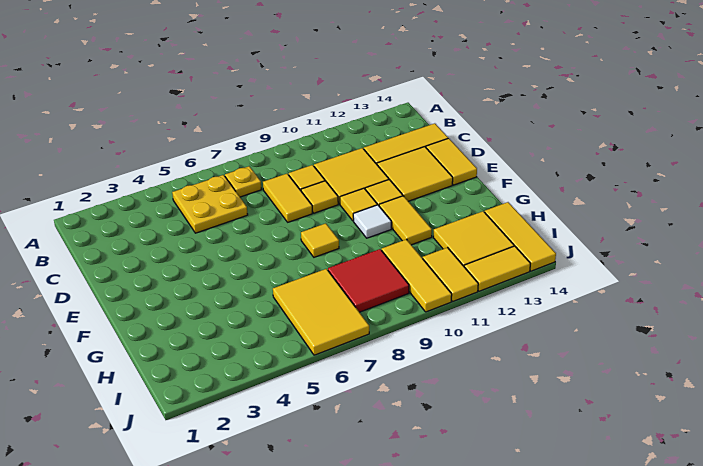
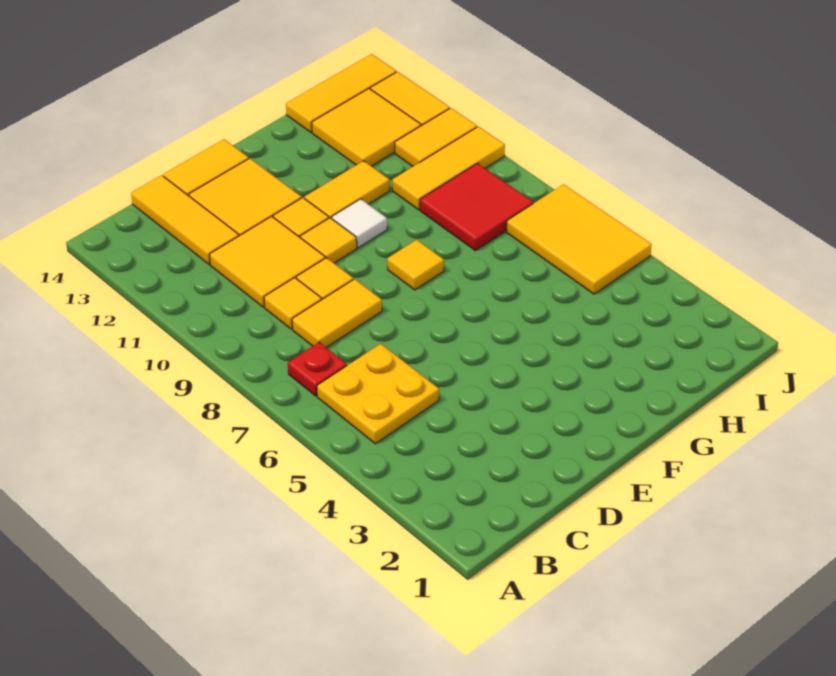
yellow 1x1 plate [225,166,261,197] -> red 1x1 plate [288,342,347,396]
yellow 2x3 tile [273,269,369,355] -> yellow 2x3 tile turned to [506,184,652,294]

